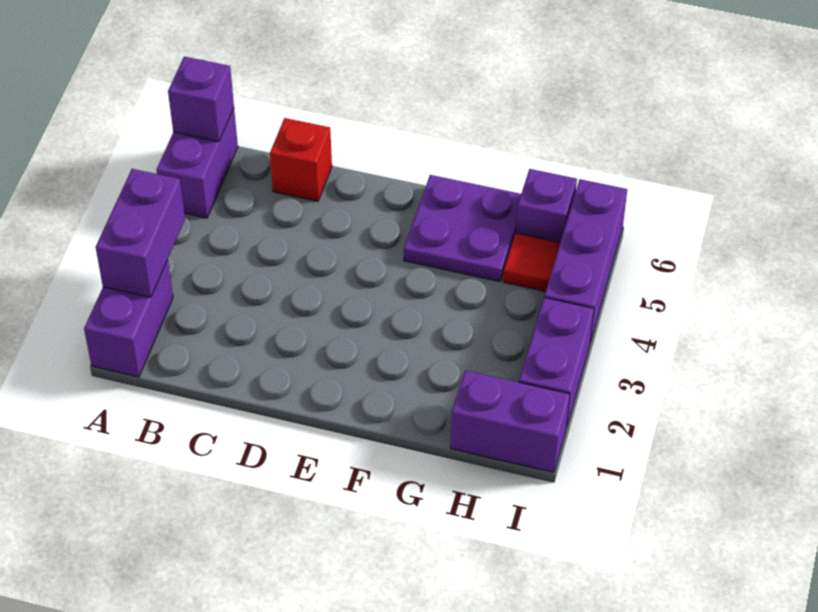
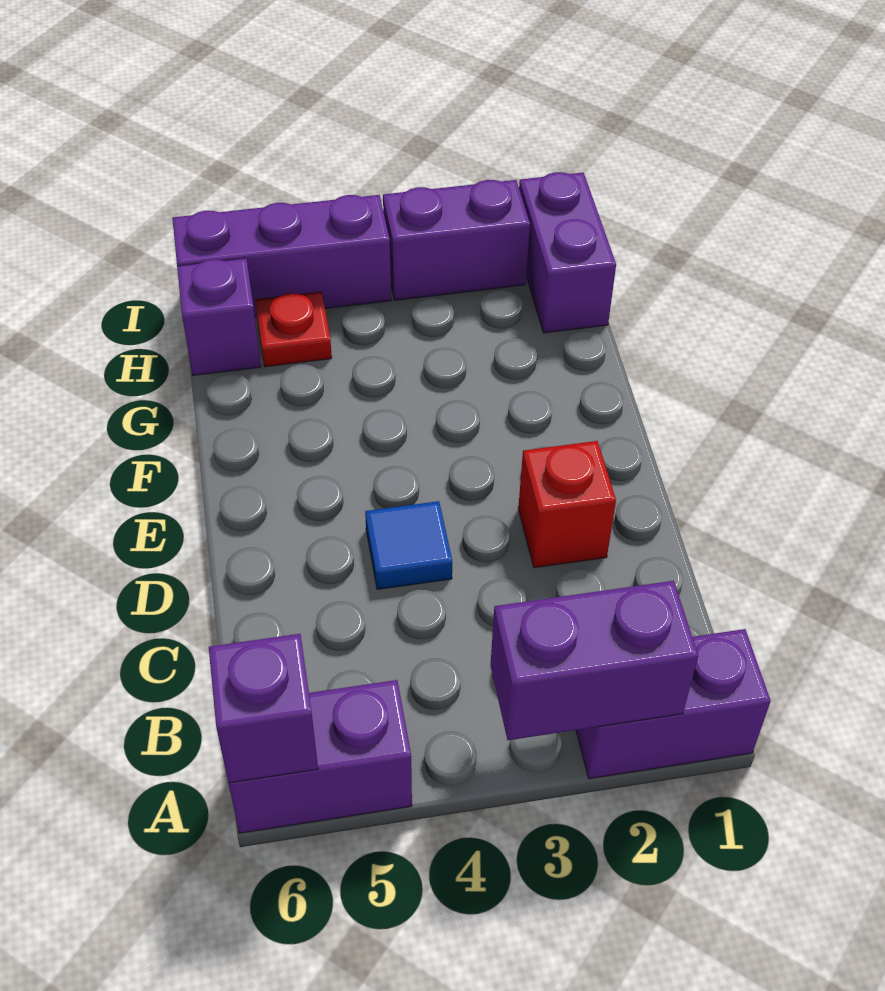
red 1x1 brick [270,118,332,201] -> red 1x1 brick moved to [518,441,616,568]
none -> blue 1x1 tile [365,501,452,589]
purple 2x2 plate [404,175,521,282] -> none
red 1x1 tile [503,233,560,292] -> red 1x1 plate [255,292,332,367]

